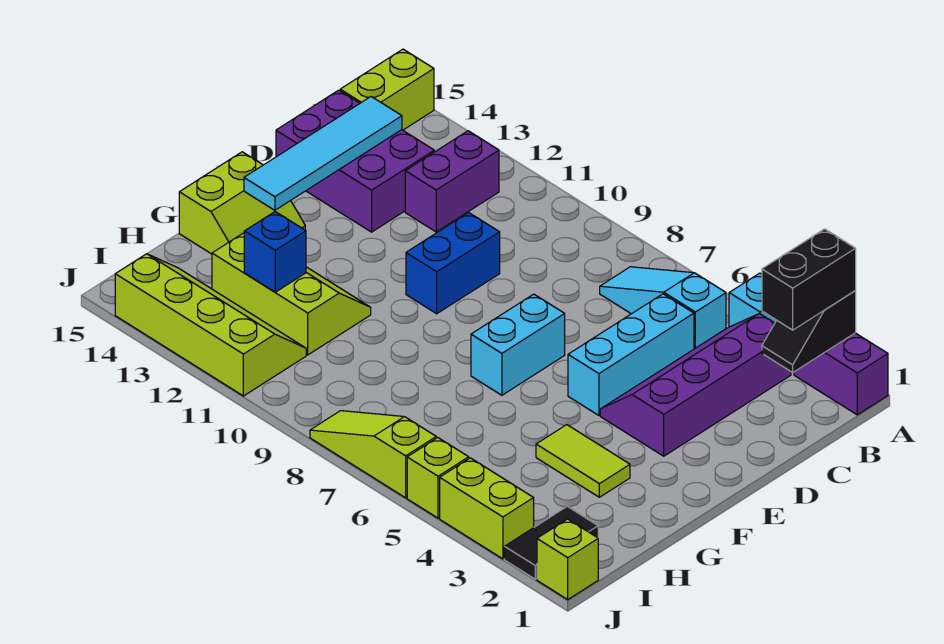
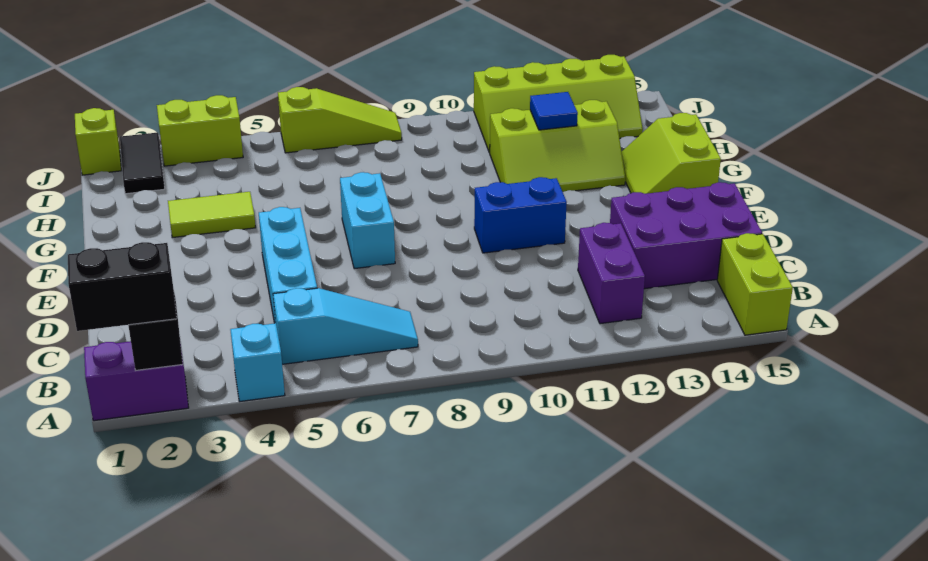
black 1x2 brick [762,229,856,330] -> black 1x2 brick turned to [68,242,177,331]
purple 2x4 slope [600,314,791,456] -> none
cyan 1x4 tile [244,97,402,210] -> none
blue 1x2 brick [406,213,500,314] -> blue 1x2 brick turned to [474,177,567,253]
blue 1x1 brick [244,212,306,292] -> blue 1x1 tile [530,92,578,130]
lime 1x1 brick [407,438,469,518] -> none

